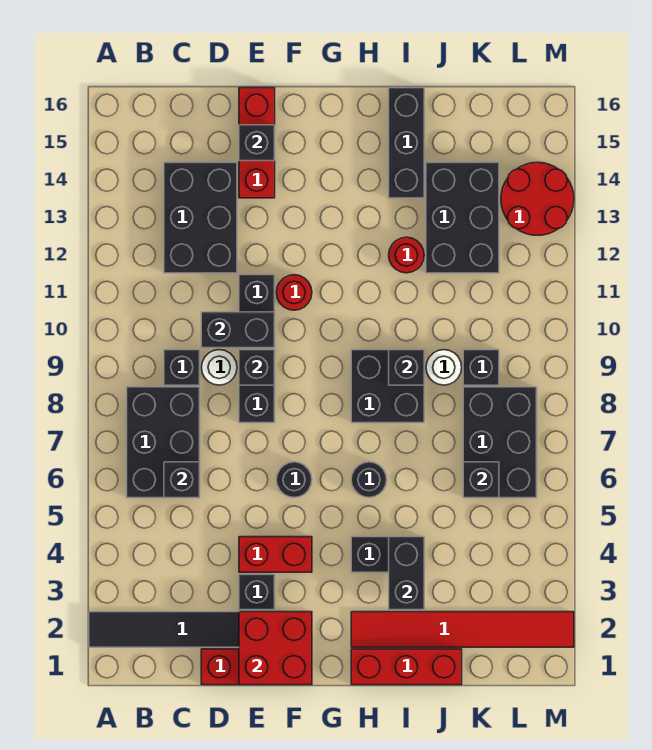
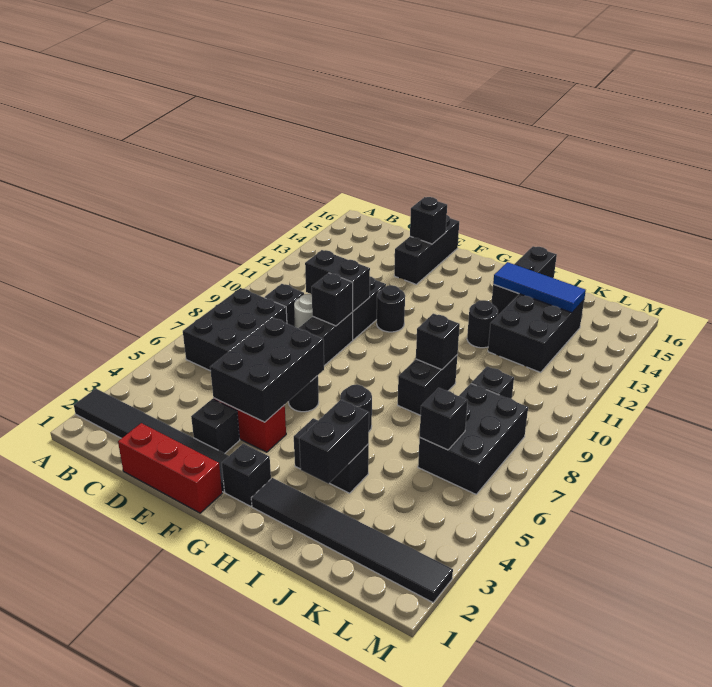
black 1x1 brick [164,462,200,498] -> black 1x1 brick moved to [222,444,271,506]
black 2x3 brick [164,162,237,273] -> black 2x3 brick moved to [210,317,324,422]
red 2x2 brick [239,612,312,685] -> none
red 1x3 brick [239,88,275,198] -> black 1x3 brick [394,215,459,284]
red 1x1 round brick [276,275,312,310] -> black 1x1 round brick [377,285,405,332]
red 1x3 brick [351,649,462,685] -> none
red 1x6 tile [351,612,574,647] -> black 1x6 tile [251,478,453,602]
black 2x2 brick [351,350,424,423] -> black 1x2 brick [398,354,458,416]
red 1x1 round brick [389,237,424,273] -> black 1x1 round brick [467,300,498,348]
none -> blue 1x3 tile [493,262,586,313]
white 1x1 round brick [426,350,462,385] -> none
red 2x2 round brick [501,162,574,235] -> none

